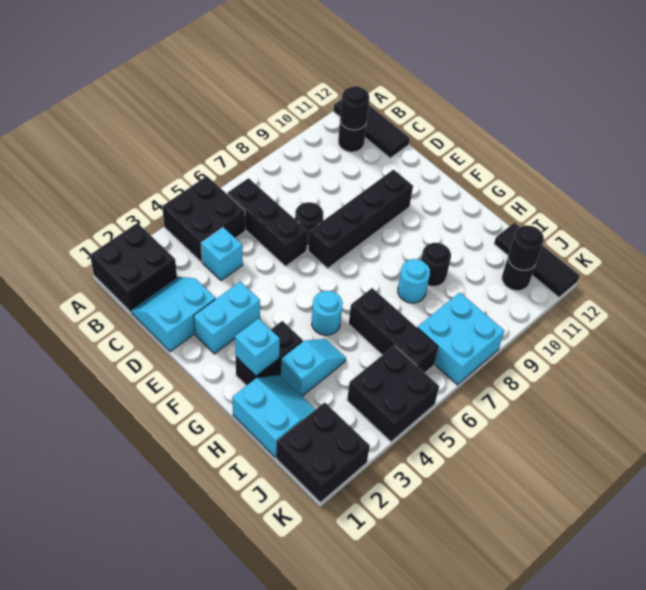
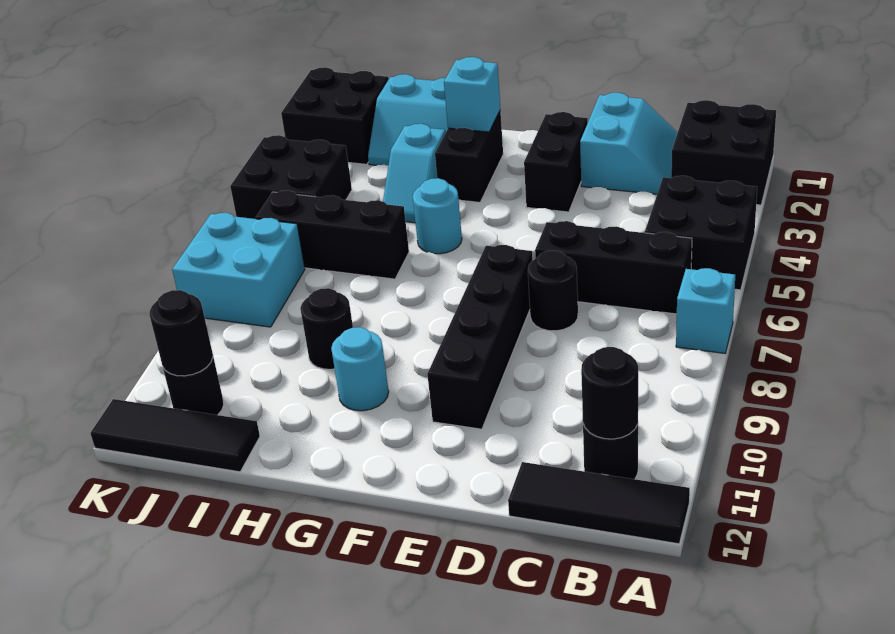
cyan 1x1 brick [201,227,243,280] -> cyan 1x1 brick moved to [676,268,735,353]
cyan 1x2 brick [194,281,260,354] -> black 1x2 brick [524,112,588,212]
cyan 1x1 round brick [398,259,430,303] -> cyan 1x1 round brick moved to [331,327,389,411]

